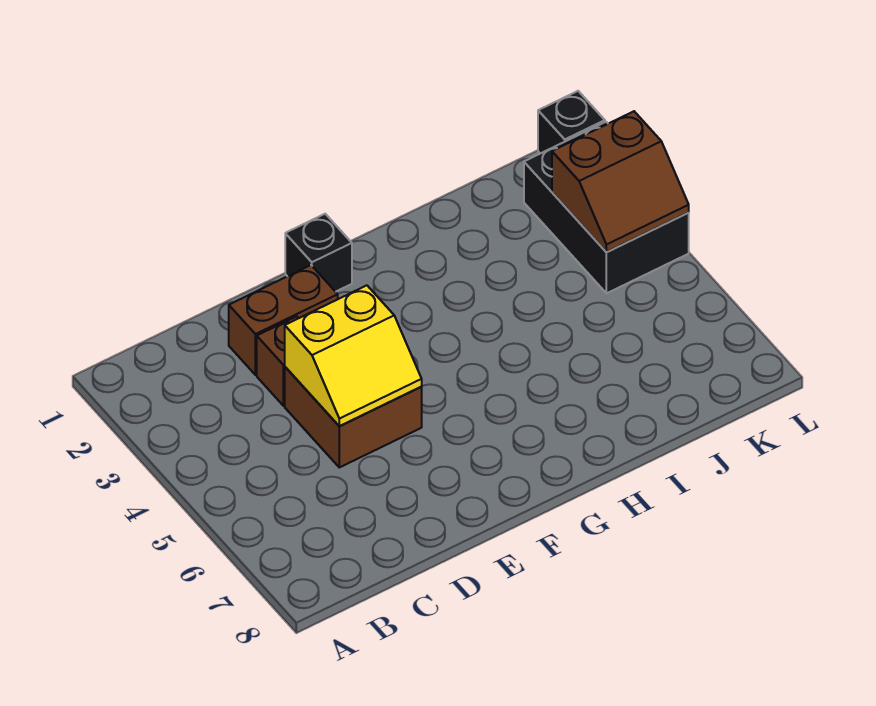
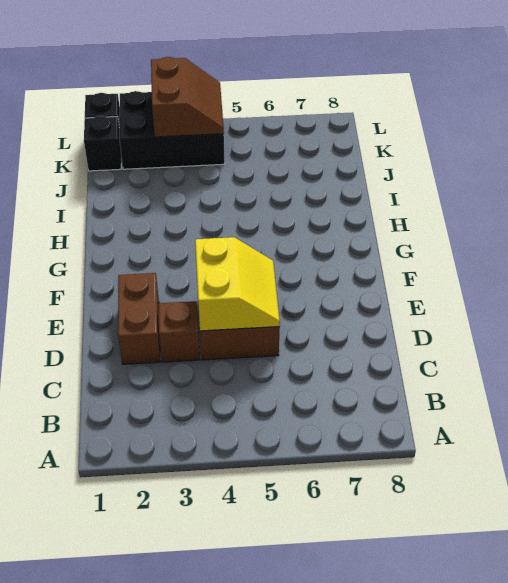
black 1x1 brick [285,214,352,292] -> black 1x1 brick moved to [84,116,121,171]

